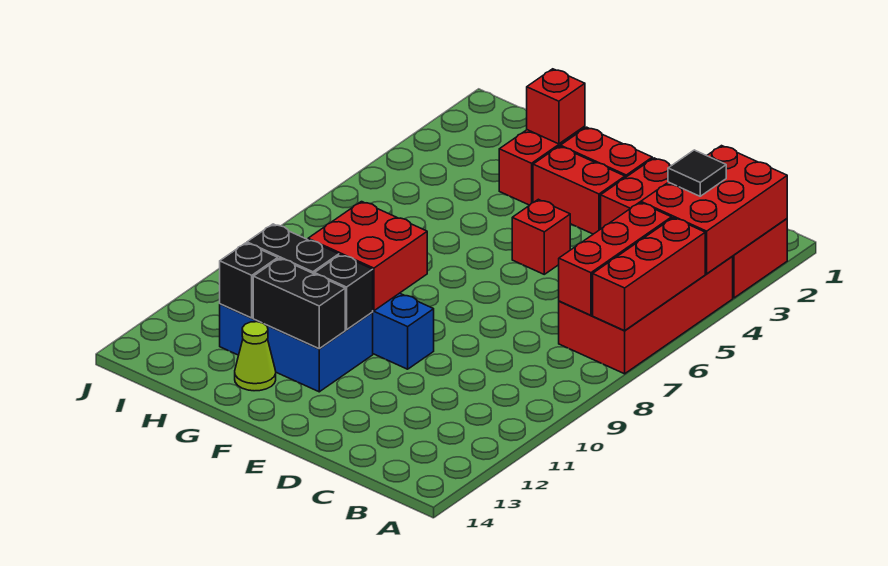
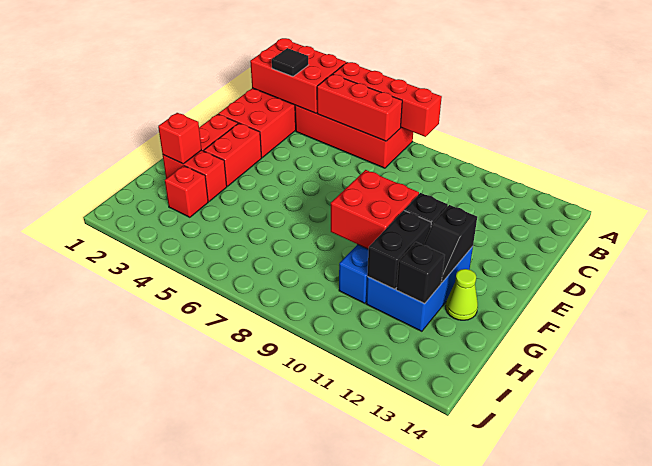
red 1x3 brick [593,218,705,331] -> red 1x4 brick [333,62,442,137]
red 1x1 brick [512,199,570,274] -> red 1x1 brick moved to [165,166,208,217]
black 1x2 brick [253,258,345,348] -> black 1x2 slope [423,205,477,283]

